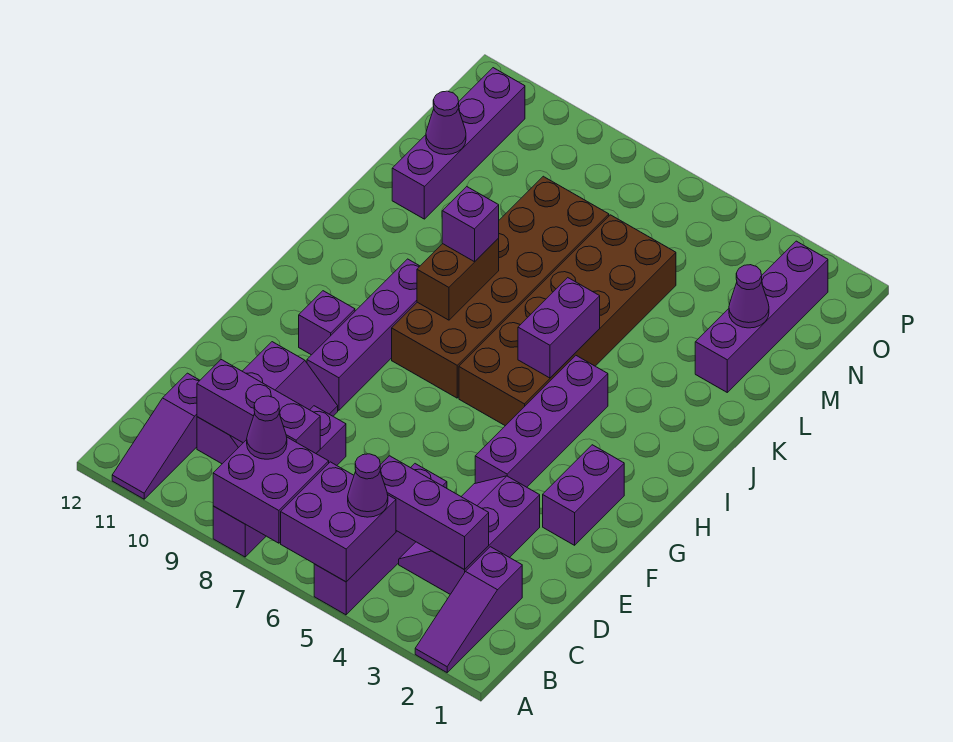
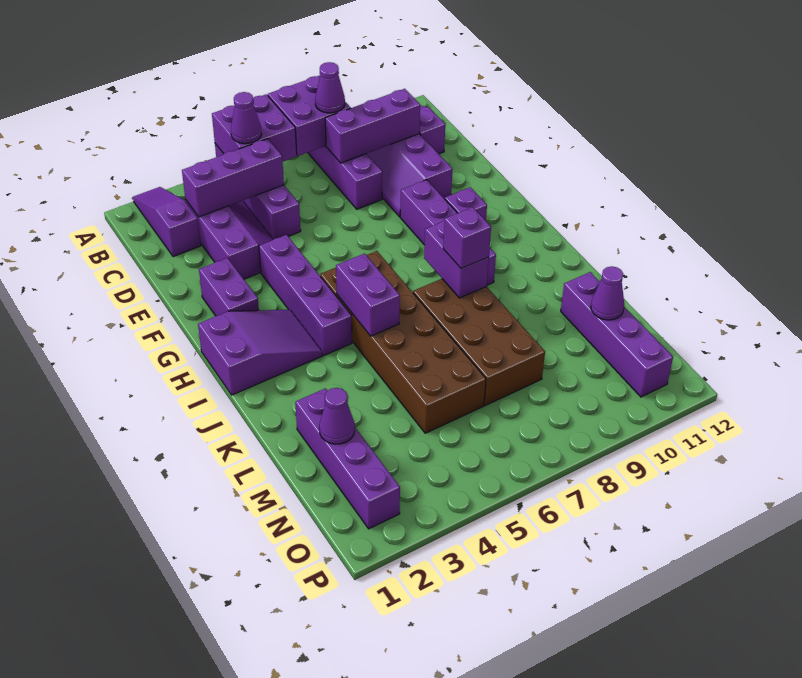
none -> purple 2x3 slope [198,310,322,395]
brown 2x6 brick [392,176,609,398] -> brown 2x4 brick [413,279,545,405]
brown 1x2 brick [417,238,499,320] -> purple 1x2 brick [424,221,489,298]

